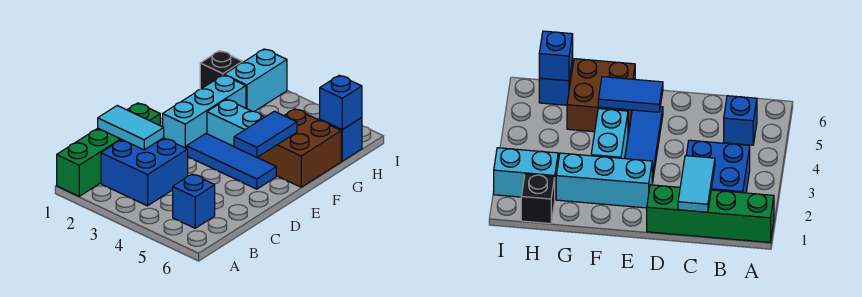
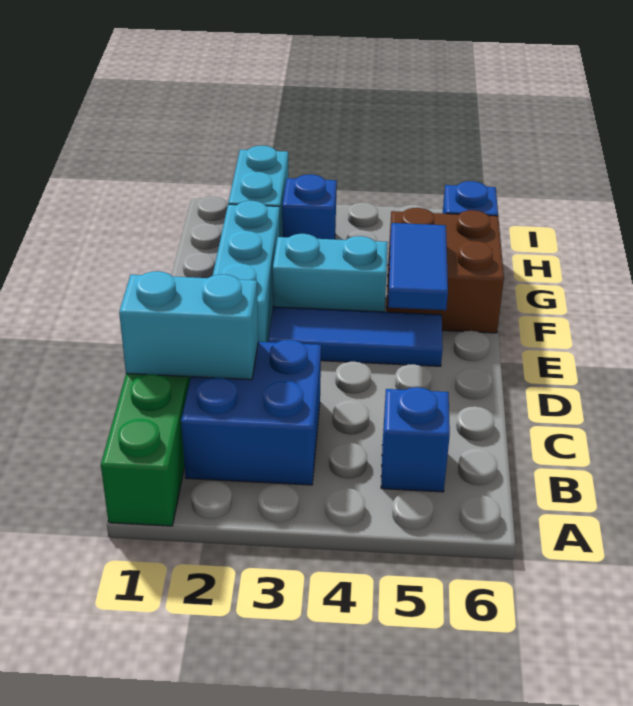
cyan 1x2 tile [98,106,164,150] -> cyan 1x2 brick [119,271,258,380]
black 1x1 brick [200,51,243,89] -> none
blue 1x1 brick [320,75,362,130] -> blue 1x1 brick moved to [282,174,337,239]

